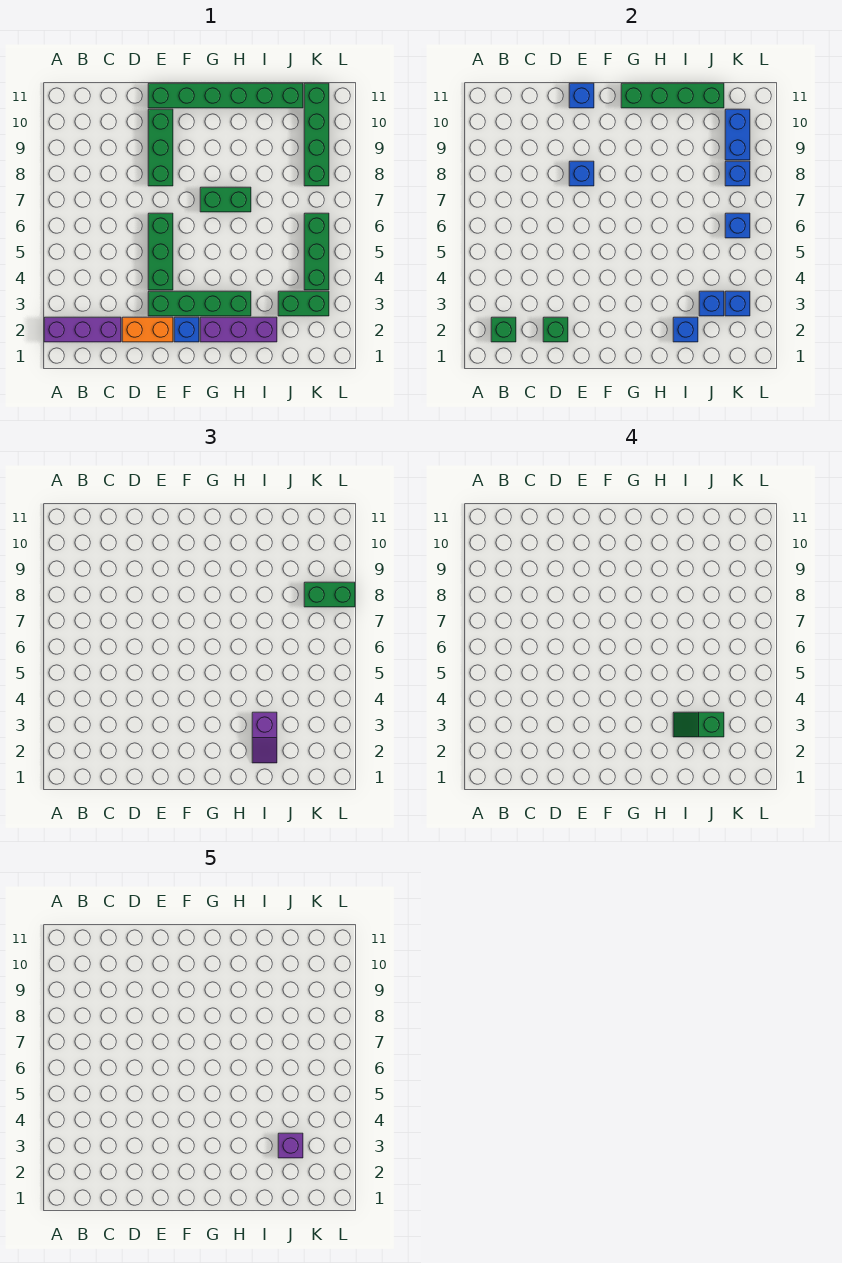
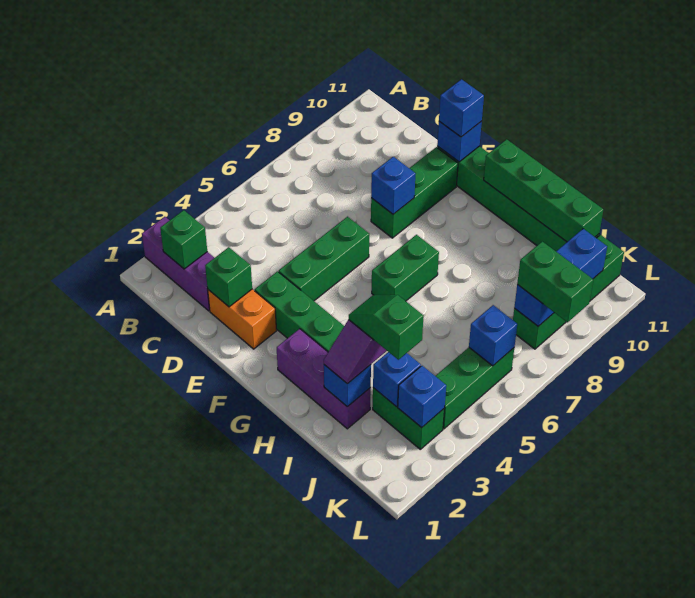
blue 1x1 brick [174,317,199,342] -> blue 1x1 brick moved to [439,79,484,137]
green 1x2 brick [200,187,251,212] -> green 1x2 brick turned to [372,235,439,301]
purple 1x1 brick [278,1133,303,1158] -> none

